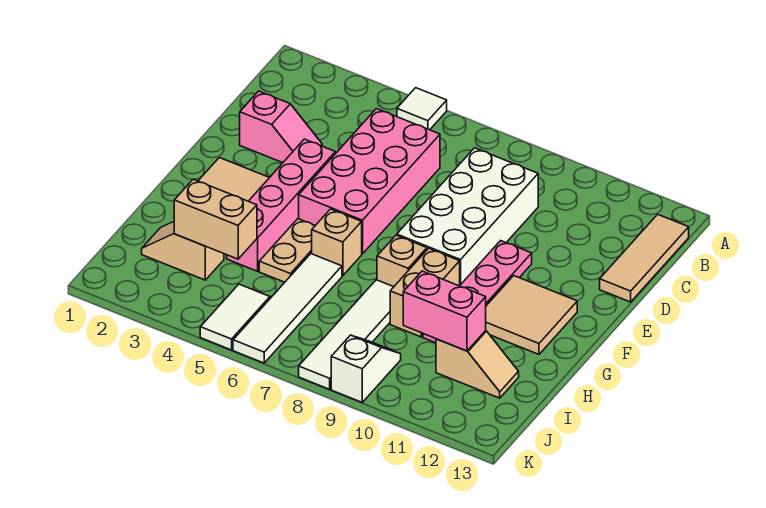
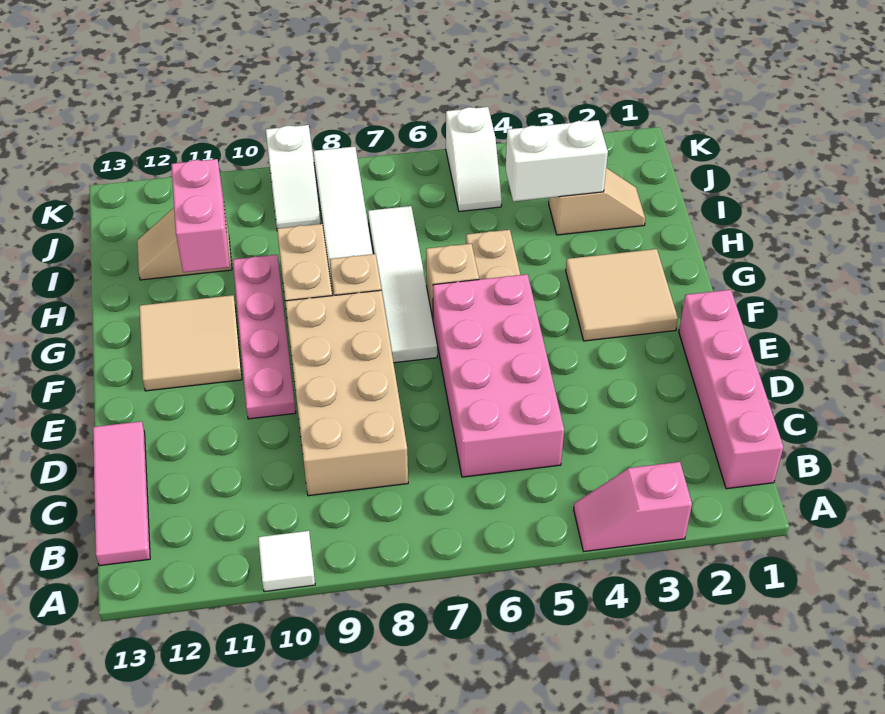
white 1x1 tile [397,88,447,130] -> white 1x1 tile moved to [258,531,315,592]
tan 1x3 tile [600,214,689,302] -> pink 1x3 tile [93,421,150,566]
white 2x4 brick [397,148,538,285] -> tan 2x4 brick [285,290,408,496]
pink 1x2 slope [240,91,322,163] -> pink 1x2 slope moved to [574,462,692,551]
pink 1x4 brick [227,139,335,271] -> pink 1x4 brick moved to [679,290,783,489]
white 1x4 tile [233,254,342,363] -> white 1x4 tile moved to [368,206,437,363]
tan 1x2 brick [174,179,257,259] -> white 1x2 brick [506,120,608,201]
pink 1x2 brick [403,271,486,351] -> pink 1x2 brick turned to [171,159,230,272]
white 1x2 tile [200,284,270,350] -> white 1x2 slope [446,107,502,211]

